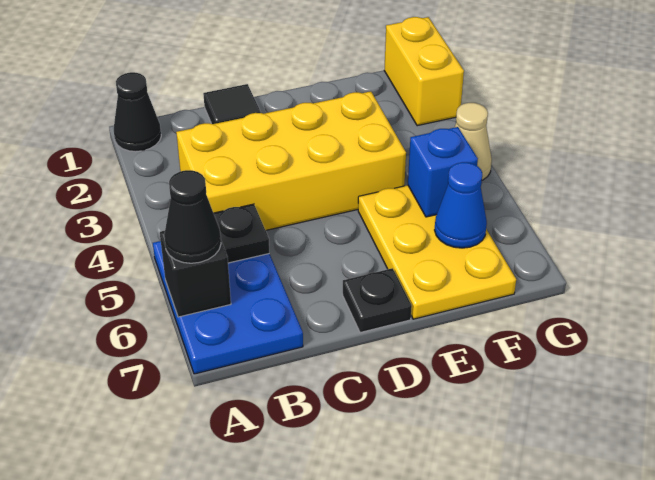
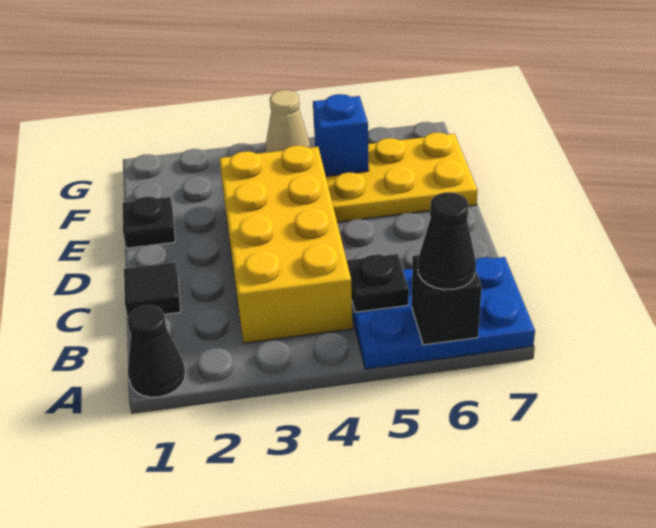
black 1x1 plate [343,268,412,333] -> black 1x1 plate moved to [122,197,175,248]
blue 1x1 cone [435,162,487,248] -> none
yellow 1x2 brick [384,17,464,126] -> none

